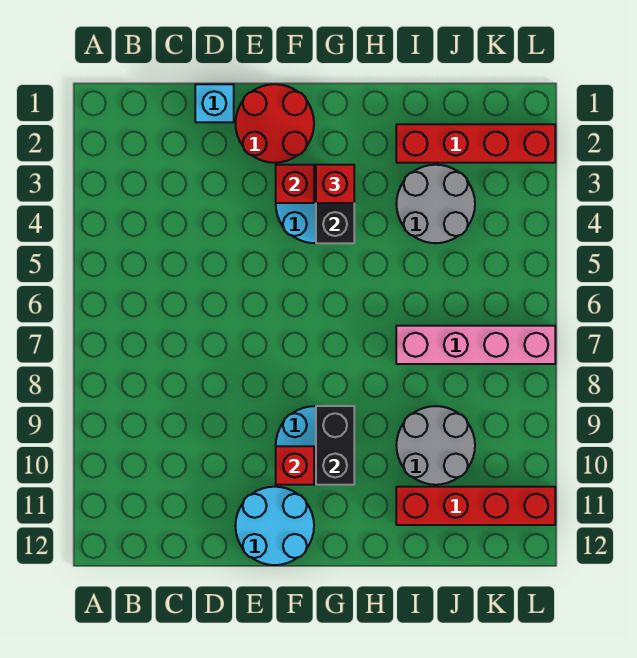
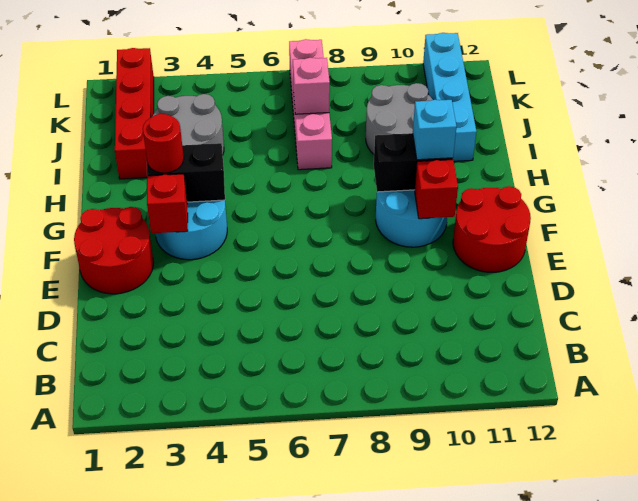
cyan 1x1 brick [195,84,234,122] -> cyan 1x1 brick moved to [413,100,457,160]
cyan 2x2 round brick [236,487,314,565] -> red 2x2 round brick [453,186,531,272]
red 1x1 brick [316,165,354,203] -> red 1x1 round brick [143,114,184,173]
red 1x4 brick [396,487,555,525] -> cyan 1x4 brick [423,33,476,161]
none -> pink 1x1 brick [293,58,330,114]

